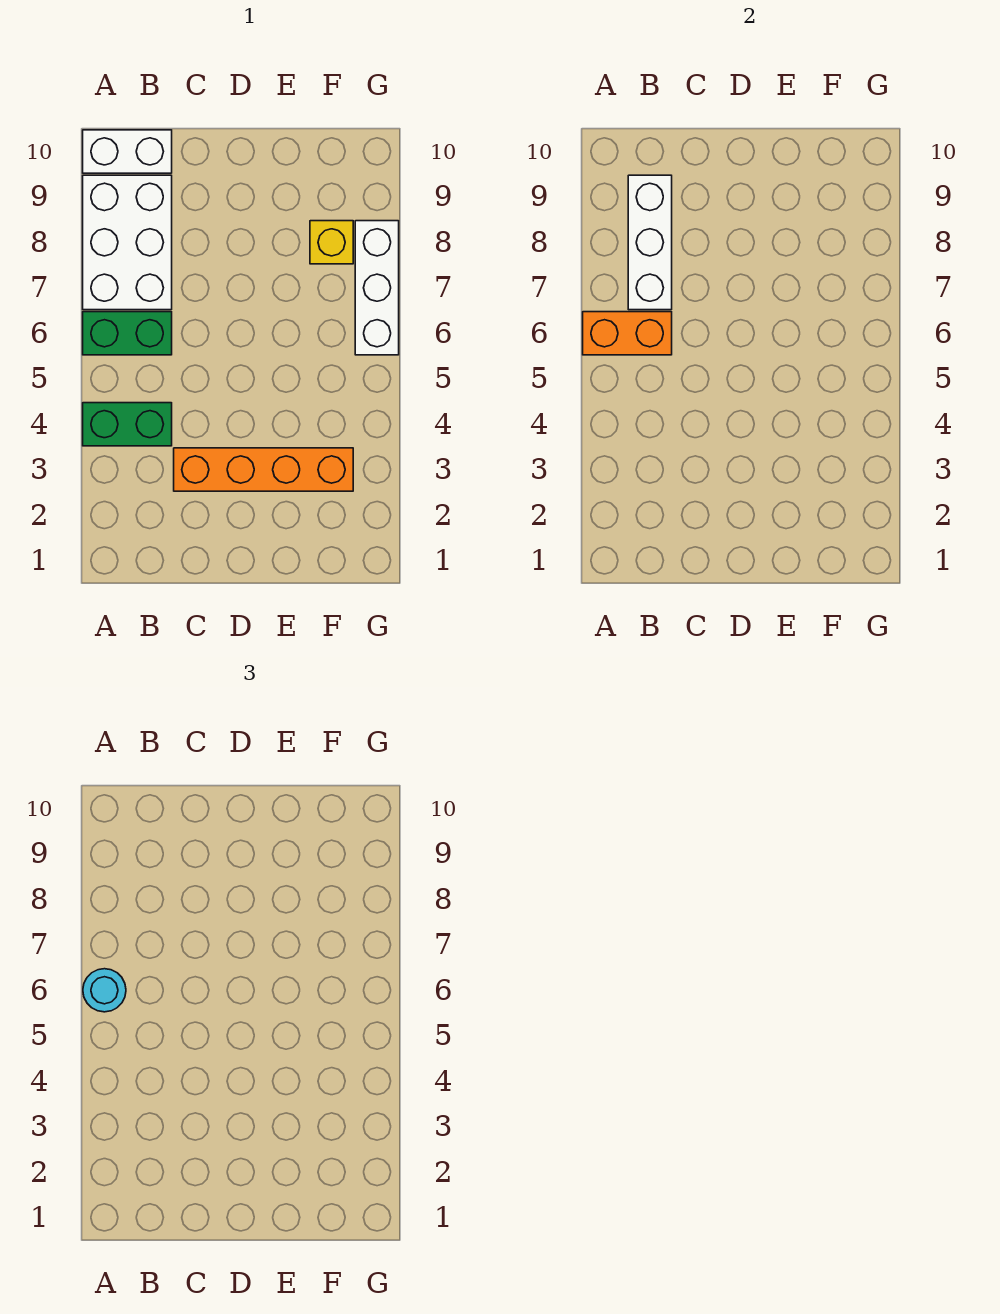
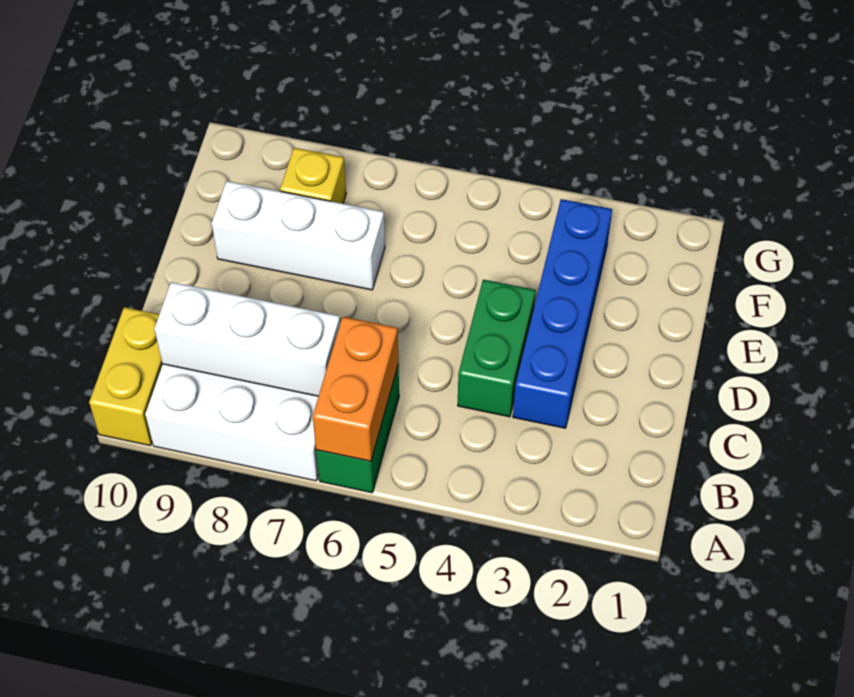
green 1x2 brick [83,403,172,446] -> green 1x2 brick moved to [458,280,536,417]
cyan 1x1 round brick [83,969,126,1012] -> none
white 1x2 brick [83,130,172,173] -> yellow 1x2 brick [89,307,163,446]
orange 1x4 brick [174,448,353,491] -> blue 1x4 brick [513,199,612,428]
white 1x3 brick [355,221,399,355] -> white 1x3 brick moved to [212,181,385,290]

